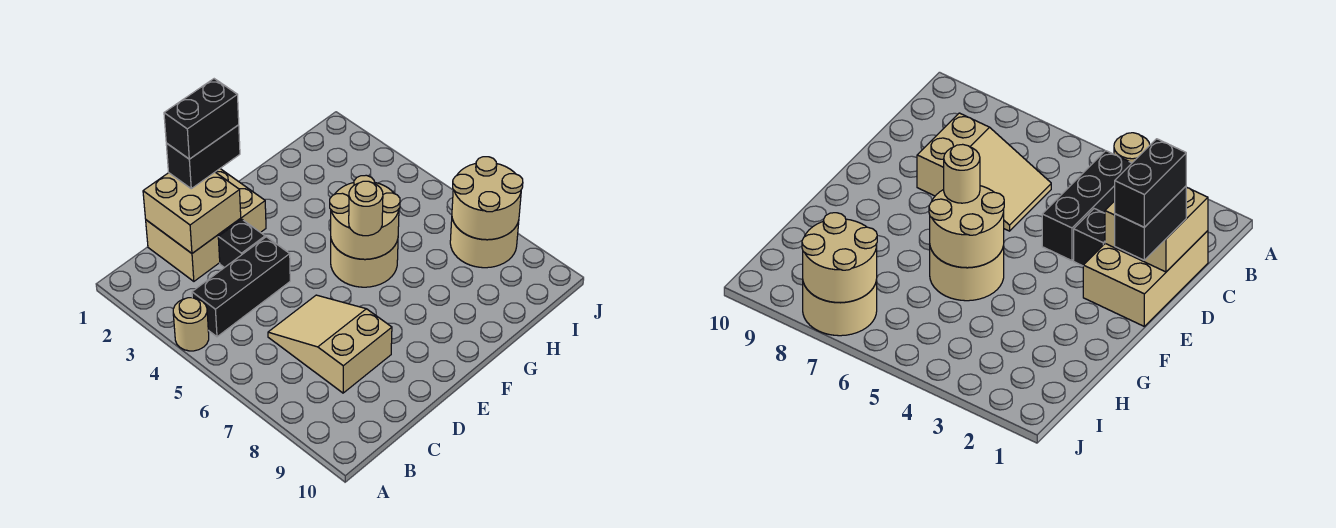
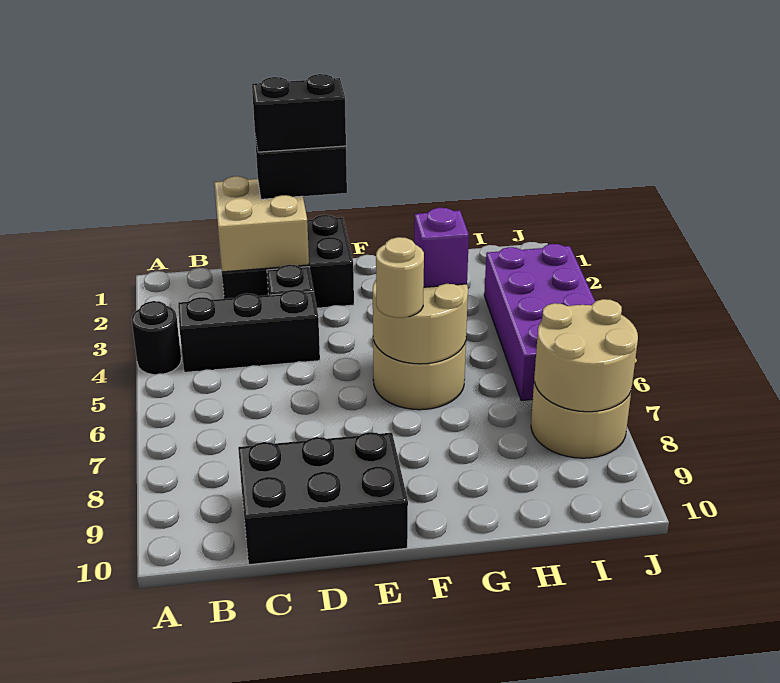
tan 1x1 round brick [173,298,209,351] -> black 1x1 round brick [132,301,181,375]
tan 2x3 brick [146,169,266,281] -> black 2x3 brick [219,215,354,308]
tan 2x3 slope [268,295,392,393] -> none
none -> black 2x3 brick [238,432,408,565]
none -> purple 1x1 brick [414,208,469,287]
none -> purple 2x4 brick [484,244,595,401]

